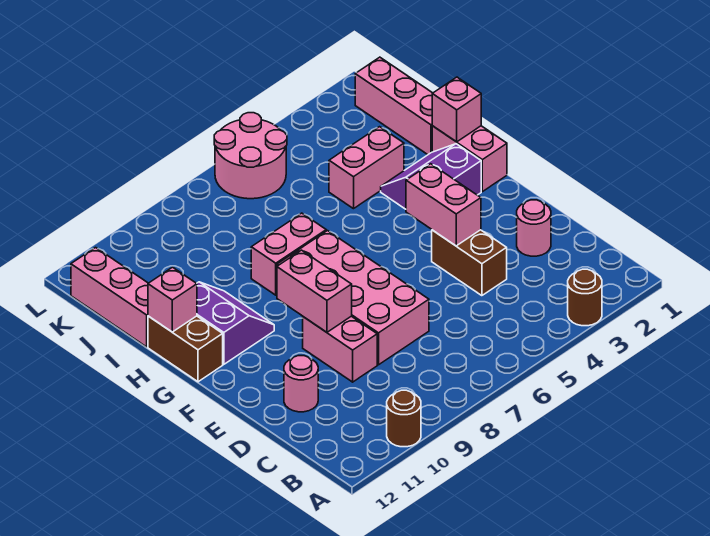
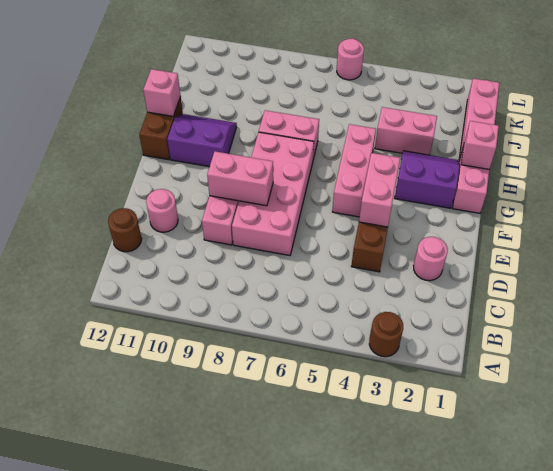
brown 1x1 round brick [387,390,421,447] -> brown 1x1 round brick moved to [108,208,142,252]
pink 1x2 brick [277,250,352,332] -> pink 1x2 brick turned to [207,151,273,206]
purple 2x2 slope [197,282,274,364] -> purple 2x2 slope turned to [167,114,237,167]
pink 1x3 brick [71,248,148,347] -> pink 1x3 brick moved to [332,124,376,217]
pink 2x2 round brick [214,113,287,199] -> pink 1x1 round brick [337,38,364,80]

